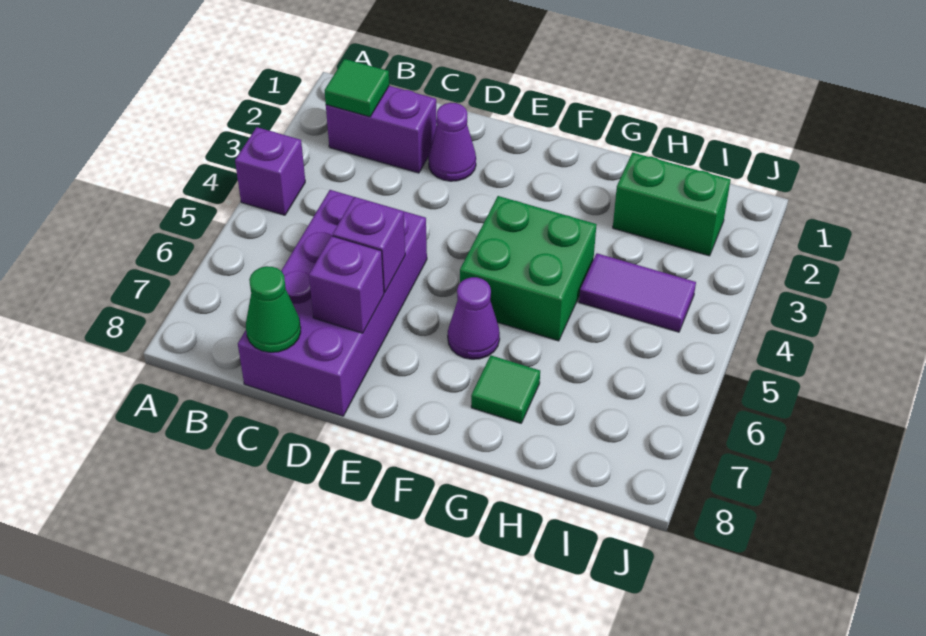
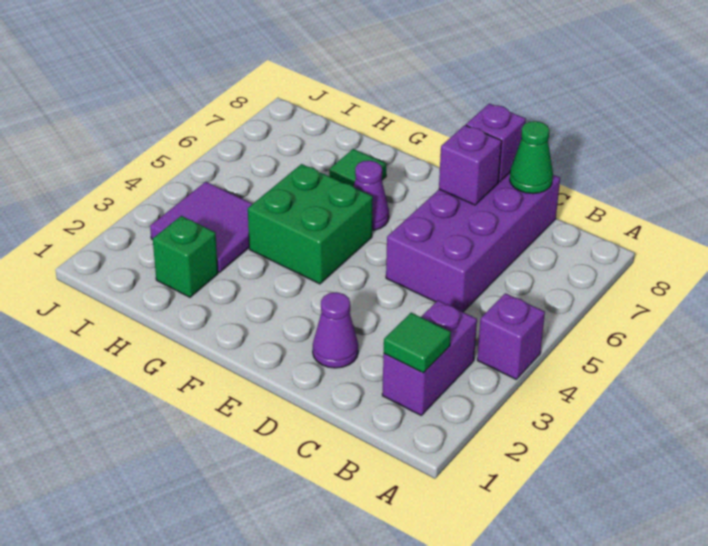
purple 1x2 brick [326,86,437,173] -> purple 1x2 brick turned to [382,300,477,415]
purple 1x1 brick [333,197,405,292] -> purple 1x1 brick moved to [466,104,526,182]
green 1x2 brick [613,152,731,256] -> green 1x1 brick [153,216,218,297]
purple 1x2 tile [579,253,696,332] -> purple 2x2 tile [150,182,252,272]

